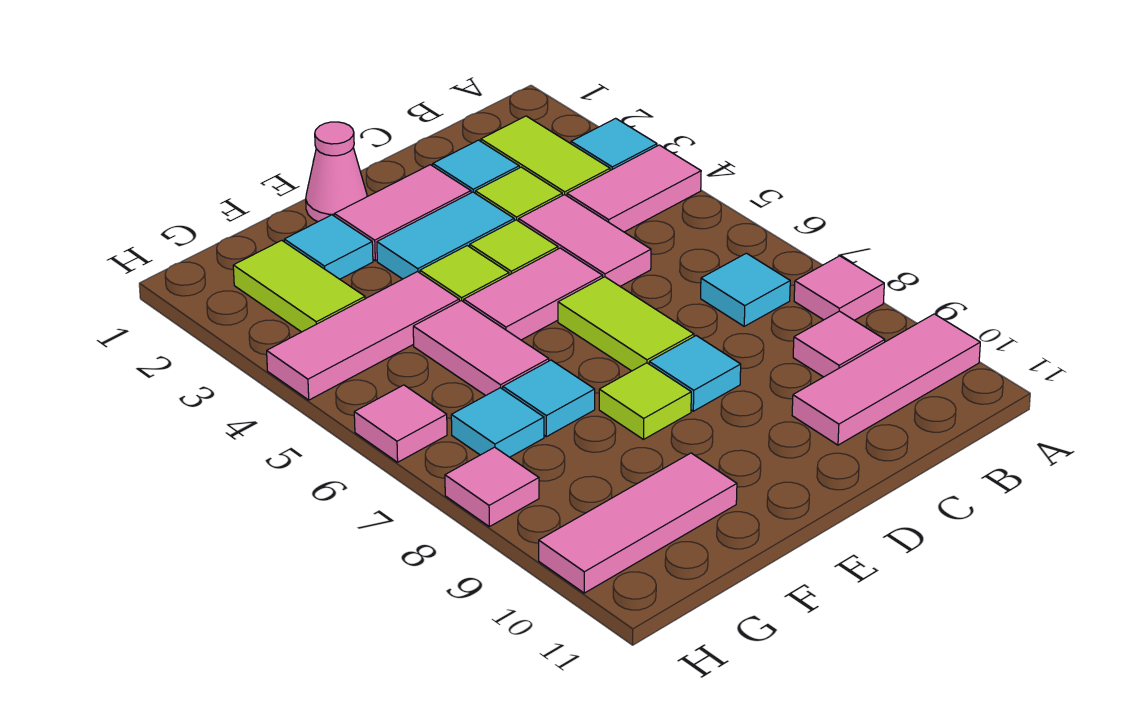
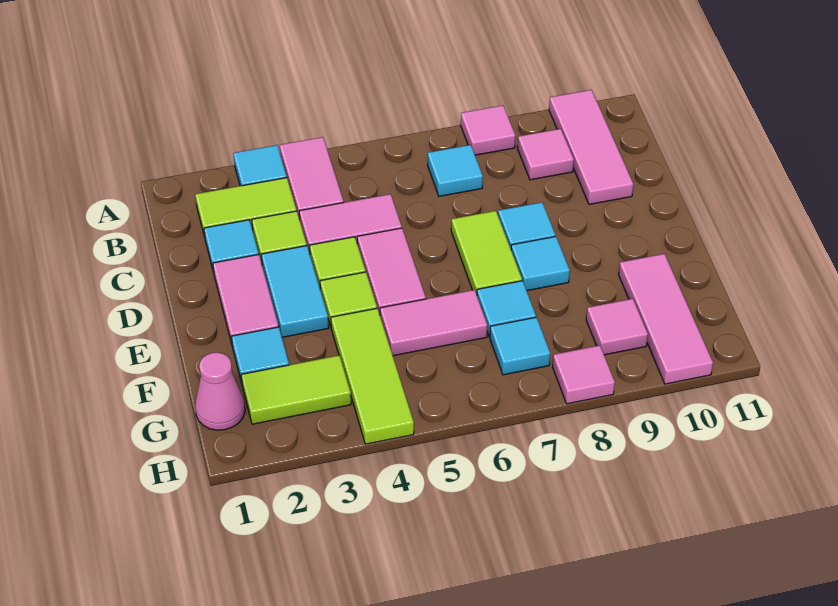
lime 1x2 tile [558,277,694,371] -> lime 1x2 tile turned to [451,211,522,295]
pink 1x1 cone [306,122,367,222] -> pink 1x1 cone moved to [195,352,245,430]
lime 1x1 tile [599,363,691,439] -> cyan 1x1 tile [511,236,570,291]
pink 1x3 tile [267,272,459,400] -> lime 1x3 tile [331,308,414,444]
pink 1x1 tile [354,385,447,462] -> pink 1x1 tile moved to [586,299,648,355]

